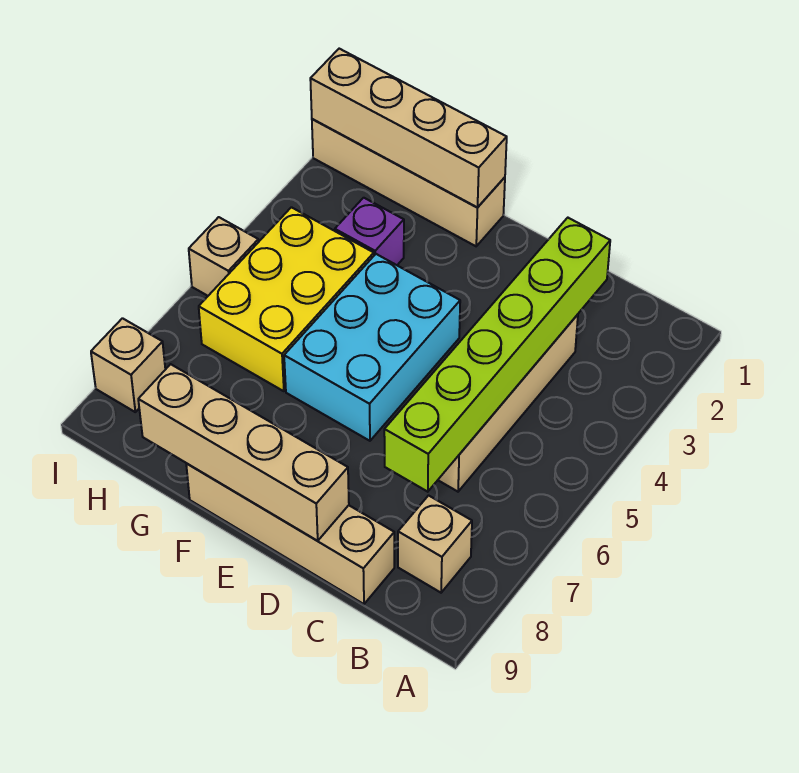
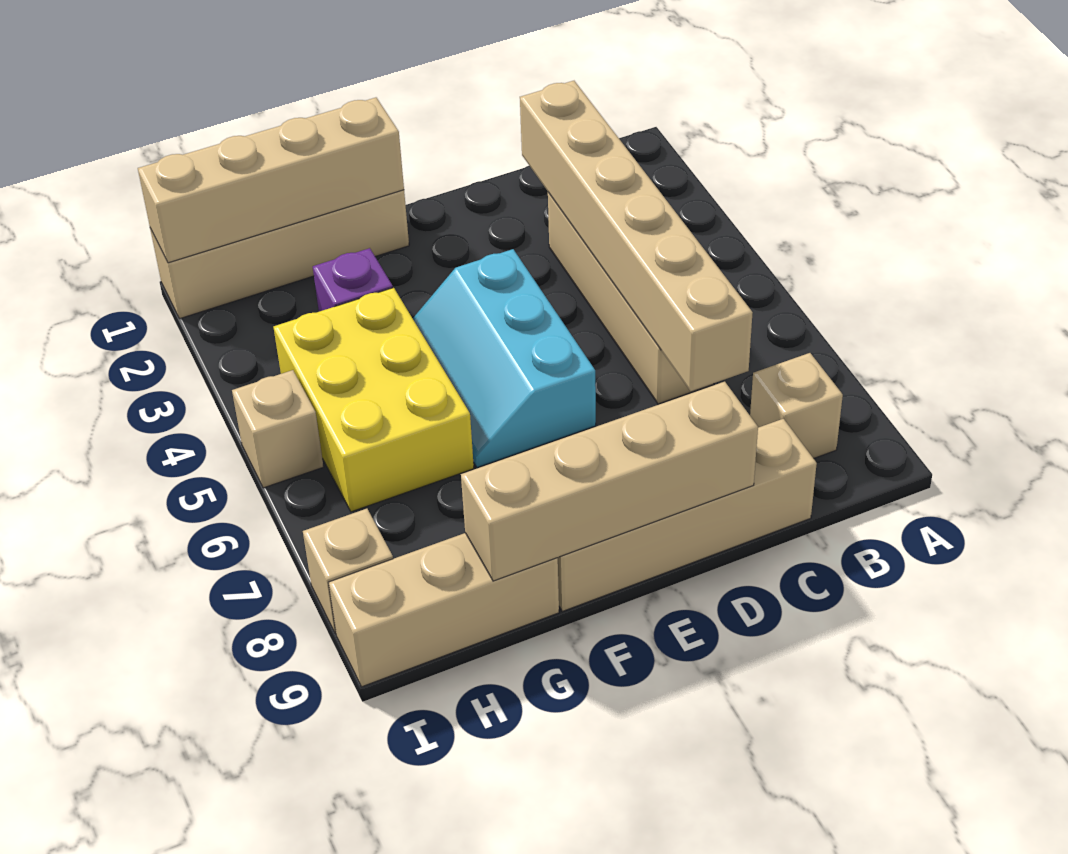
lime 1x6 brick [384,218,610,492] -> tan 1x6 brick [520,81,753,391]
cyan 2x3 brick [284,254,460,441] -> cyan 2x3 slope [413,249,596,468]
none -> tan 1x3 brick [328,533,559,687]

